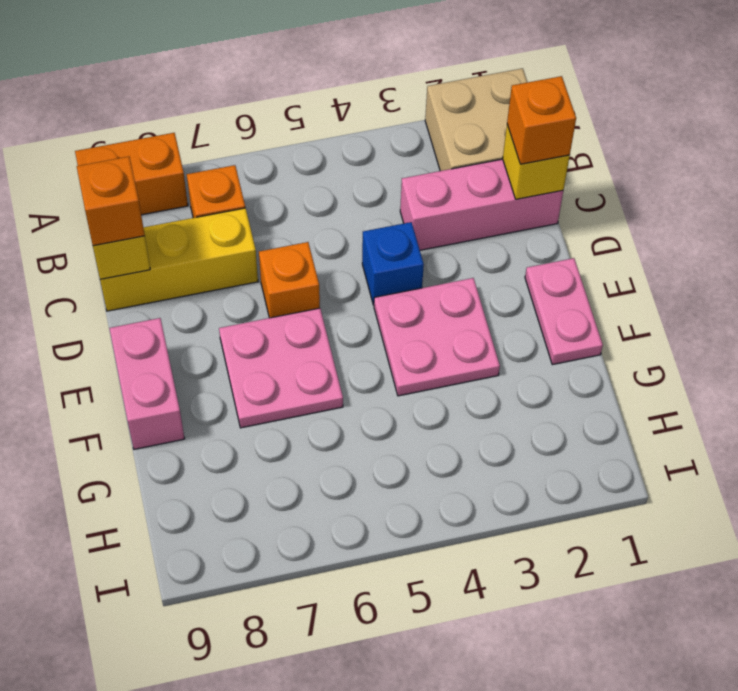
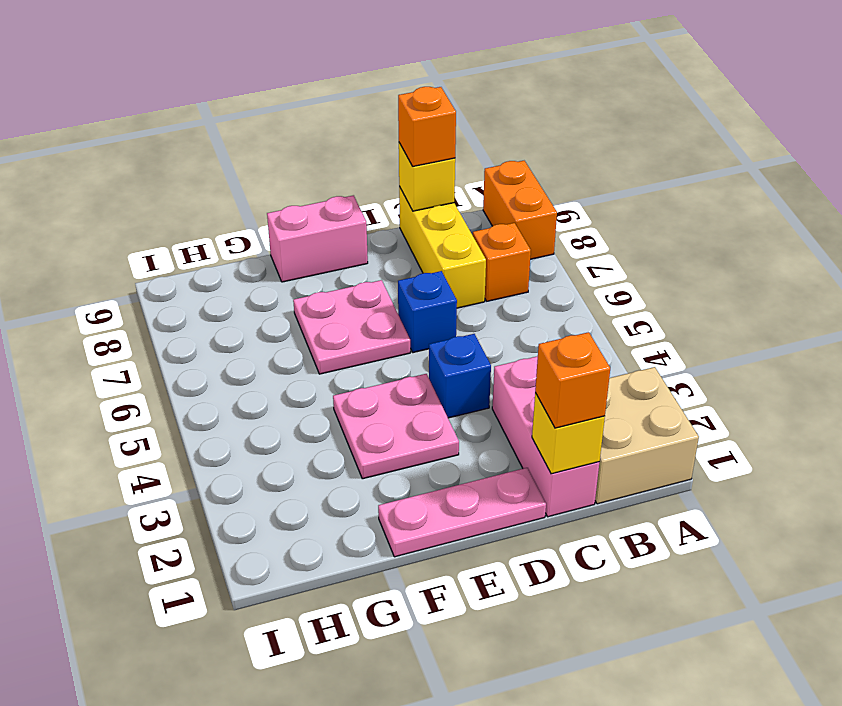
orange 1x1 brick [259,242,320,318] -> blue 1x1 brick [398,271,457,353]
pink 1x2 plate [525,258,603,365] -> pink 1x3 plate [378,468,546,557]

